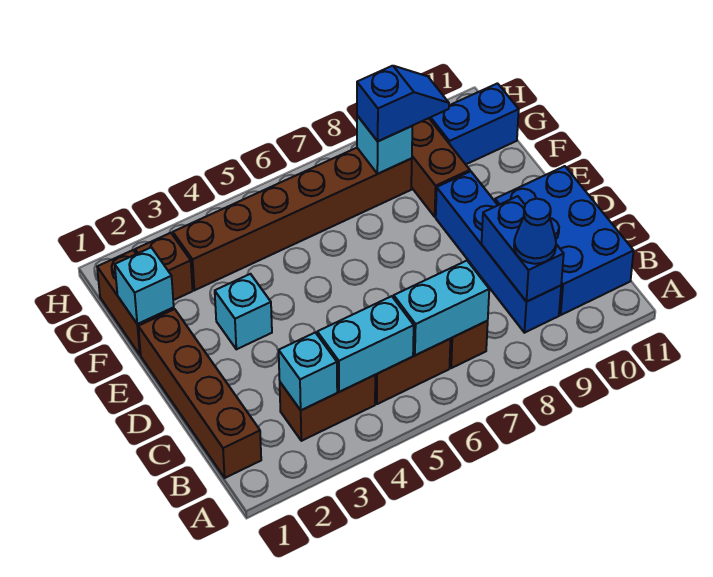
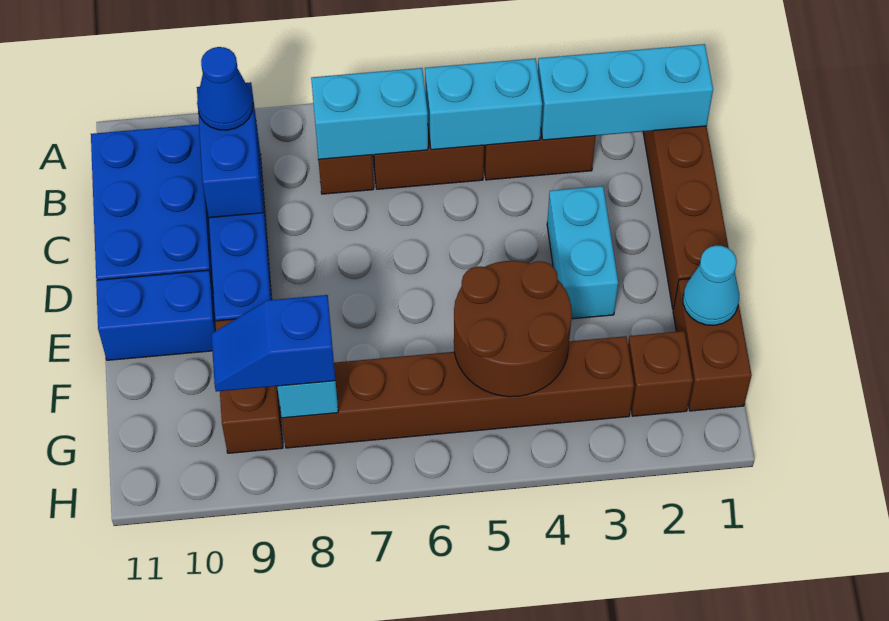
cyan 1x1 brick [279,333,337,410] -> cyan 1x3 brick [538,44,713,140]
cyan 1x1 brick [215,274,272,349] -> cyan 1x2 brick [547,186,618,319]
cyan 1x1 brick [115,247,174,324] -> cyan 1x1 cone [683,246,739,325]
none -> brown 2x2 round brick [454,261,572,397]
blue 1x2 brick [429,83,519,164] -> blue 1x2 brick moved to [96,270,216,360]

